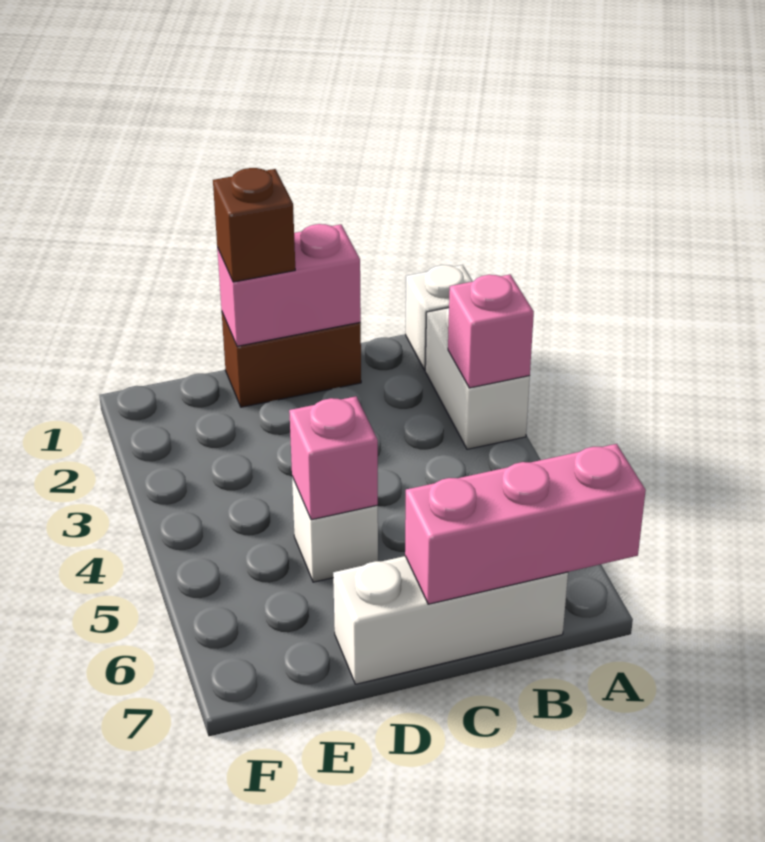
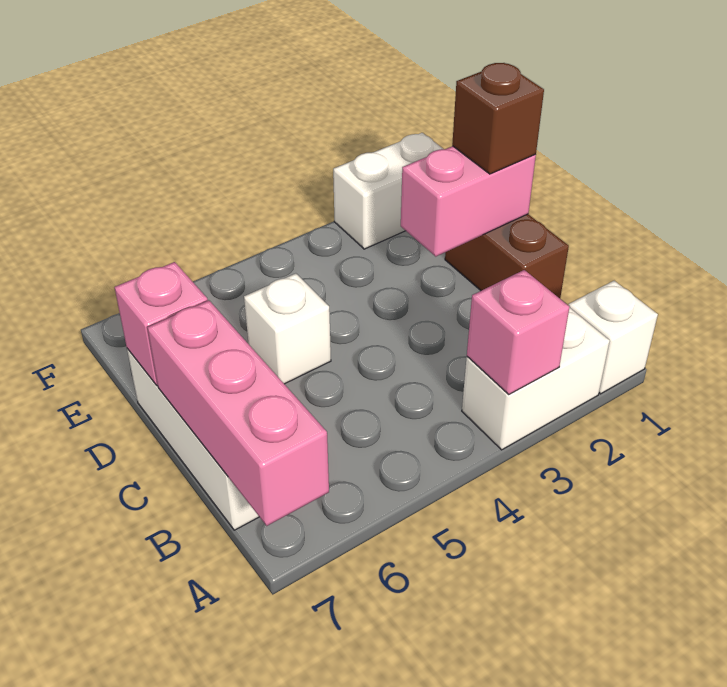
pink 1x2 brick [217,224,361,346] -> pink 1x2 brick turned to [401,146,536,256]
pink 1x1 brick [289,396,378,520] -> pink 1x1 brick moved to [115,262,208,386]
none -> white 1x2 brick [333,133,443,249]

